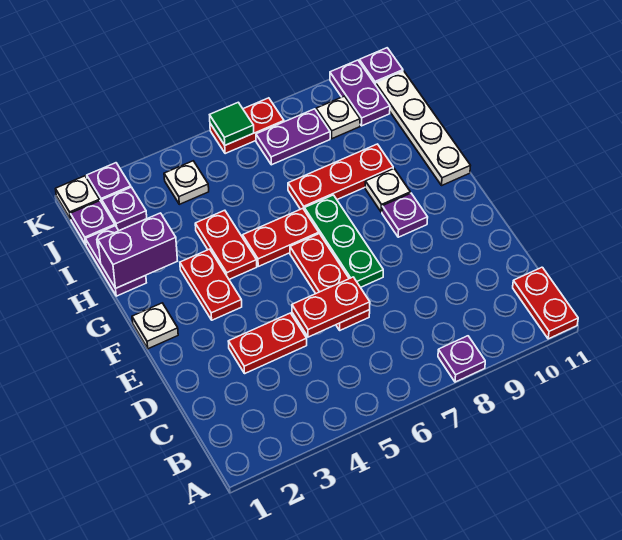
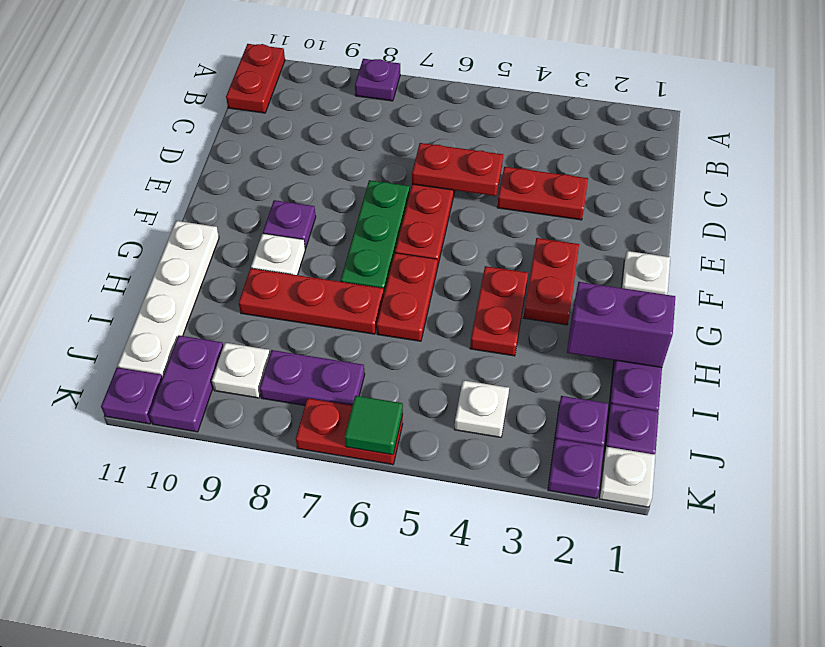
red 1x2 plate [243,208,319,266] -> red 1x2 plate turned to [377,253,437,341]

